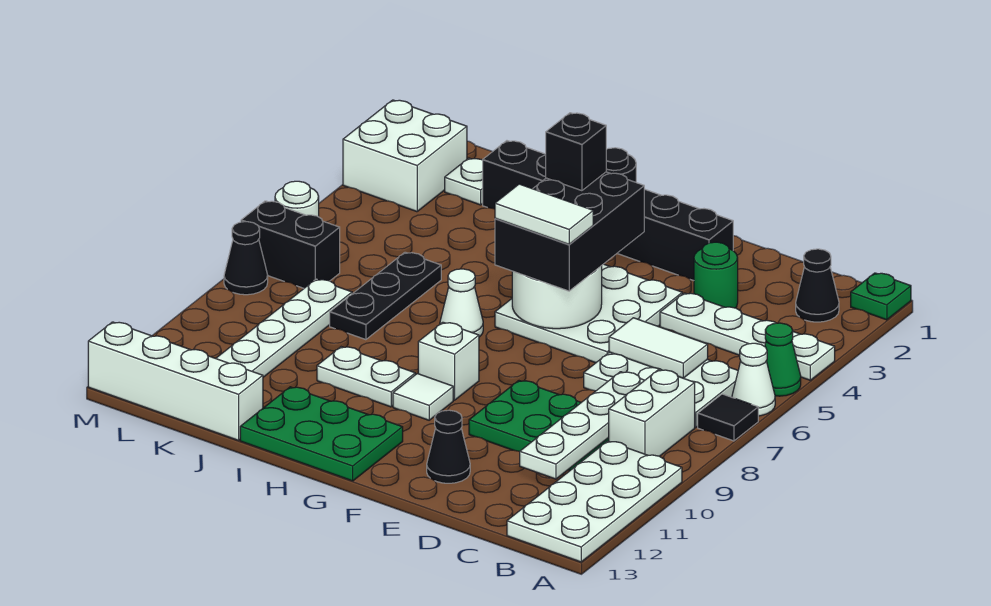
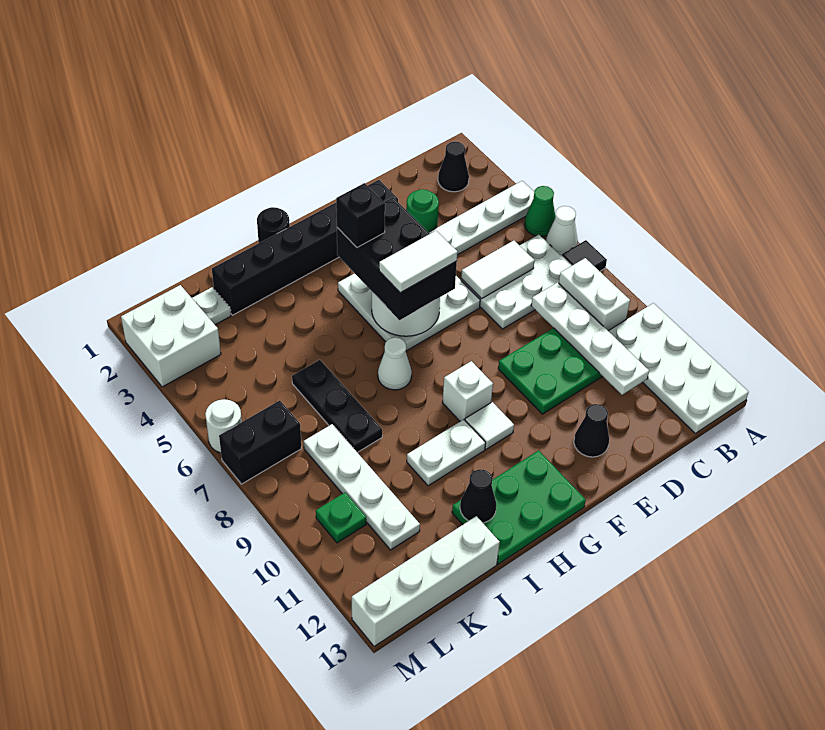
green 1x1 plate [851,273,911,320] -> green 1x1 plate moved to [316,493,366,543]
black 1x1 cone [224,222,268,295] -> black 1x1 cone moved to [460,469,496,523]

